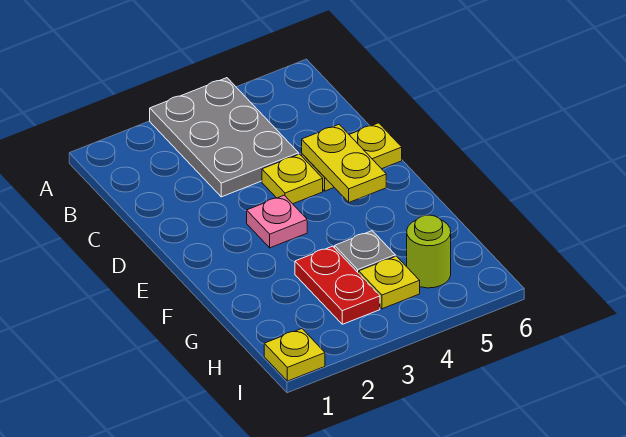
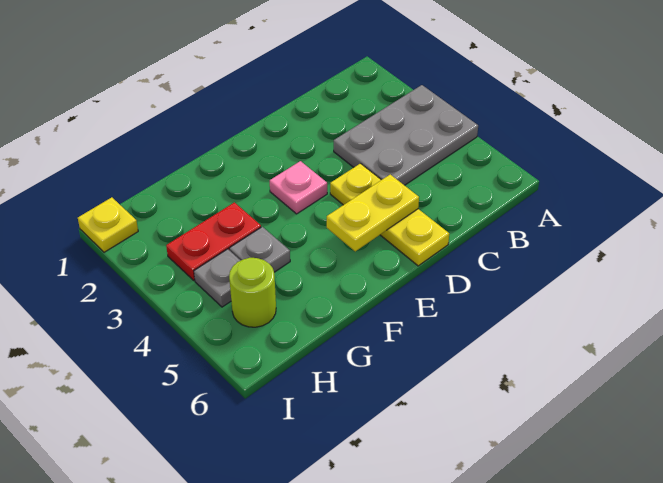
yellow 1x1 plate [359,256,420,309] -> grey 1x1 plate [194,249,241,307]

